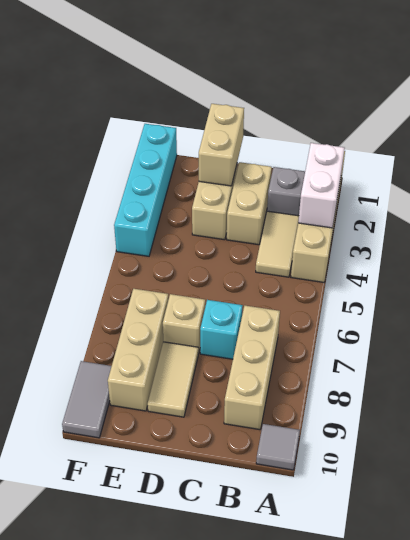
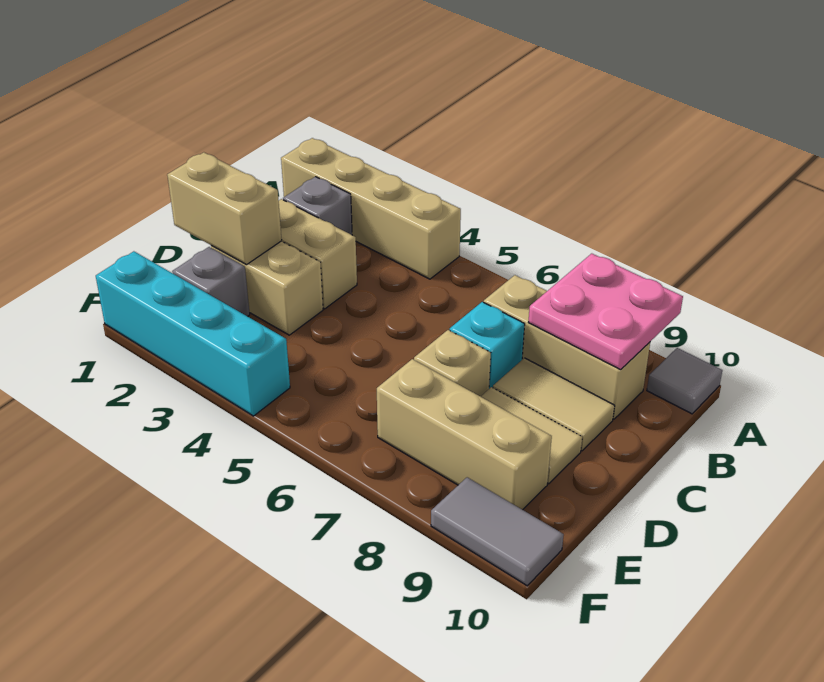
white 1x2 brick [298,143,345,228] -> none
none -> pink 2x2 plate [528,254,683,370]
tan 1x2 tile [256,211,299,277] -> tan 1x2 tile moved to [493,358,615,451]
none -> grey 1x1 brick [172,247,250,316]

